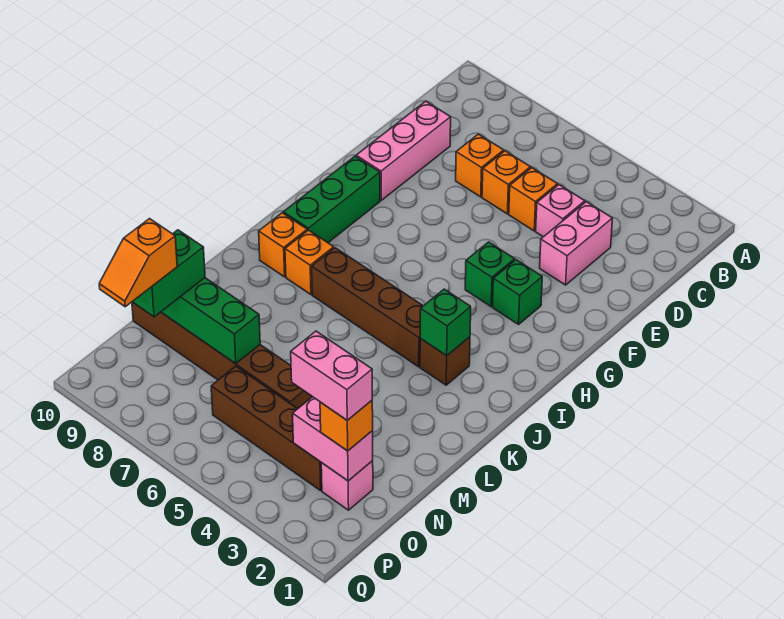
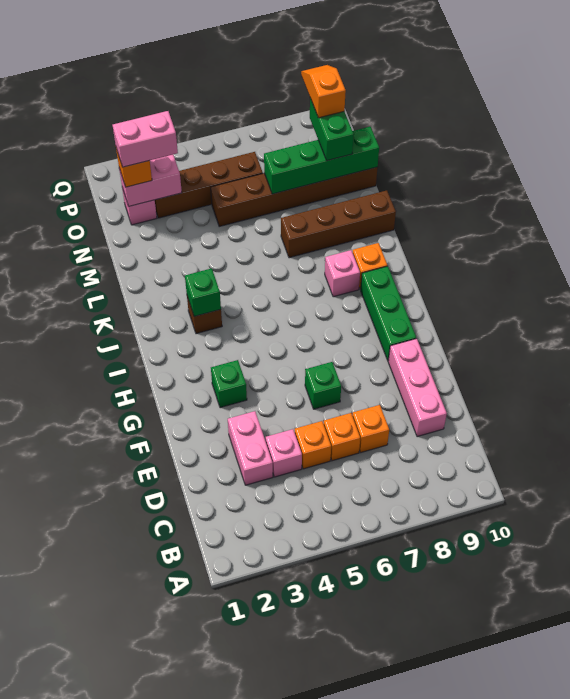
green 1x1 brick [465,242,515,307] -> green 1x1 brick moved to [305,362,341,409]
brown 1x4 brick [312,248,423,367] -> brown 1x4 brick moved to [281,190,396,258]
orange 1x1 brick [285,230,334,294] -> pink 1x1 brick [325,250,360,297]

